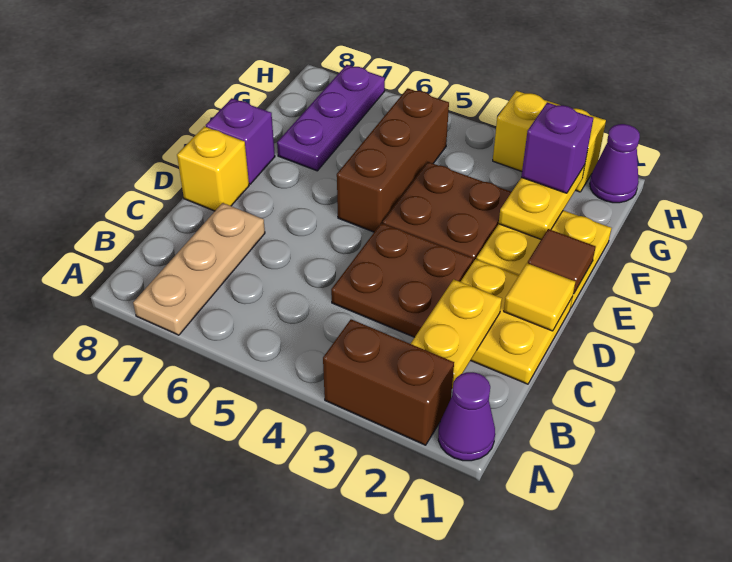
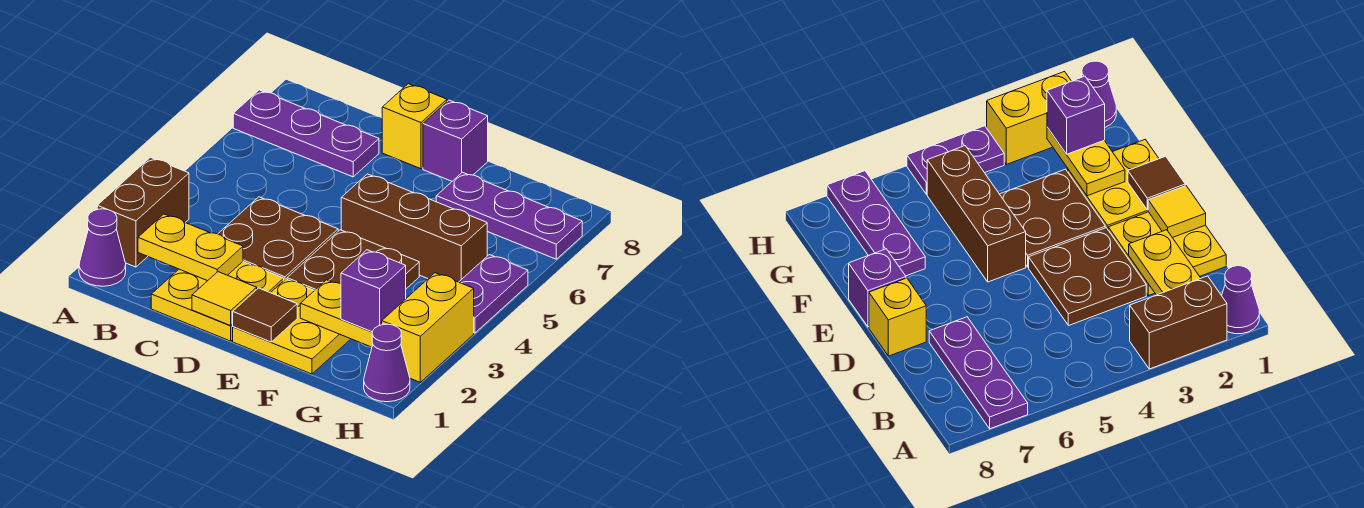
tan 1x3 plate [133,203,265,335] -> purple 1x3 plate [233,90,379,177]
none -> purple 1x2 plate [459,255,528,333]

